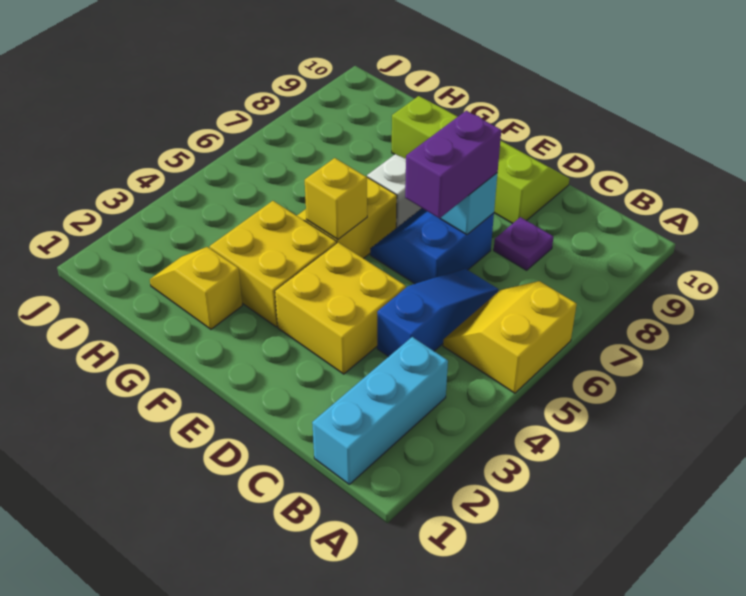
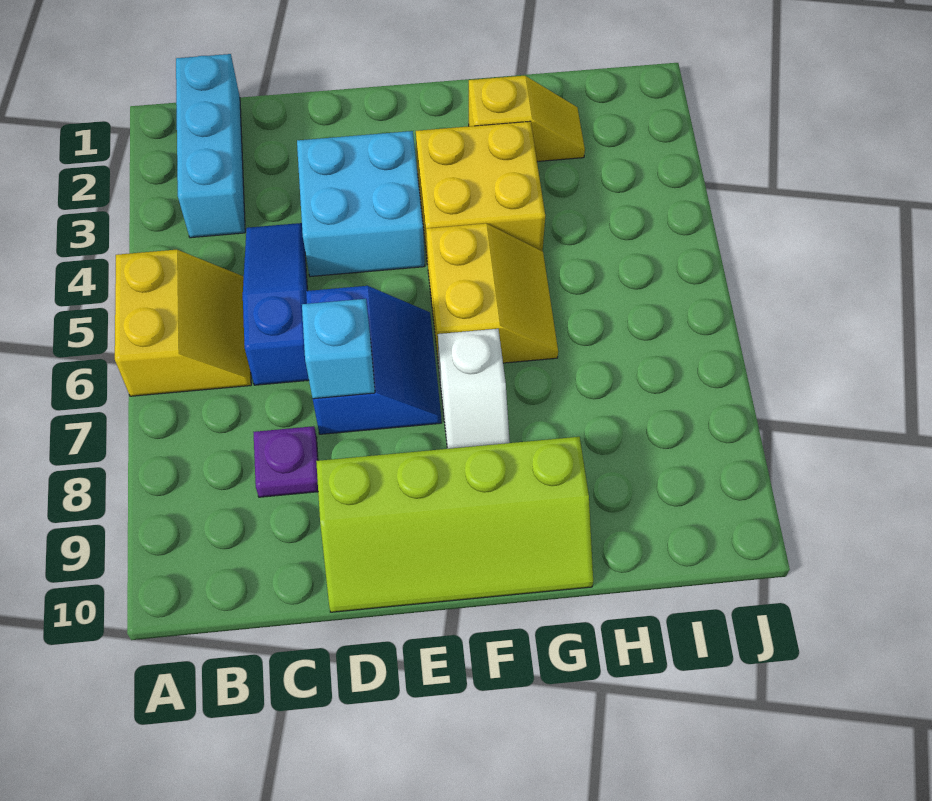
blue 1x3 slope [377,269,498,357] -> blue 1x3 slope turned to [243,223,309,385]
yellow 2x2 brick [275,243,406,374] -> cyan 2x2 brick [297,131,425,276]
purple 1x2 brick [405,111,501,218] -> none
yellow 1x1 brick [305,158,367,240] -> none

